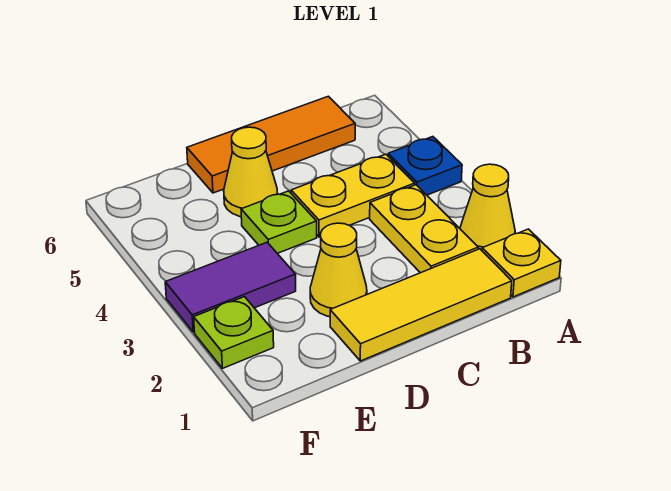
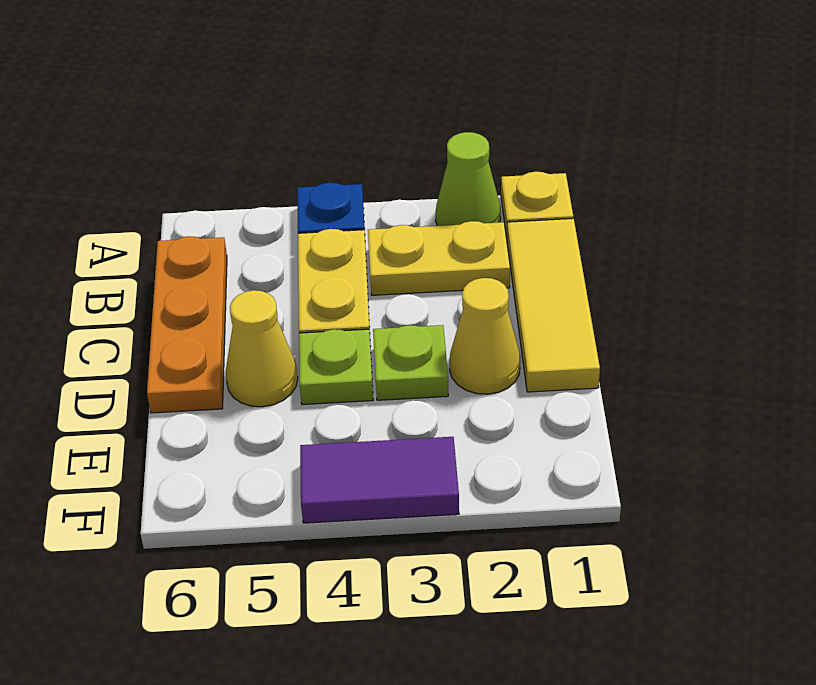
yellow 1x1 cone [460,164,515,250] -> lime 1x1 cone [436,132,501,226]
orange 1x3 tile [187,96,355,193] -> orange 1x3 plate [147,236,227,413]
purple 1x2 tile [165,242,296,332] -> purple 1x2 tile turned to [300,437,459,523]
lime 1x1 plate [194,297,274,368] -> lime 1x1 plate moved to [373,325,448,400]

